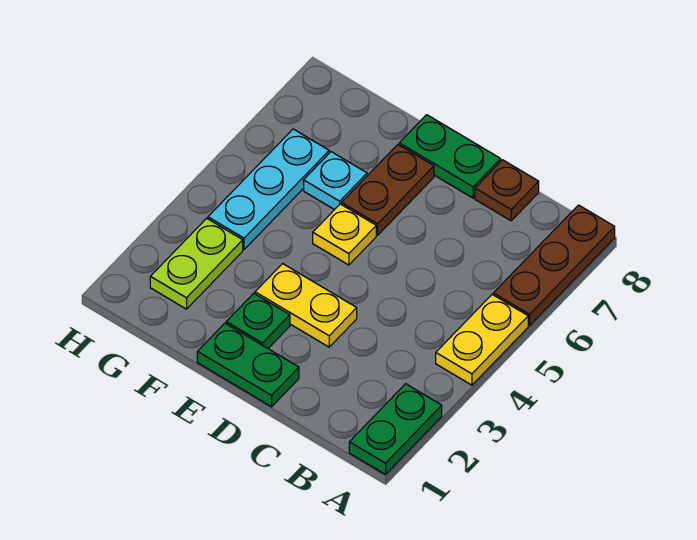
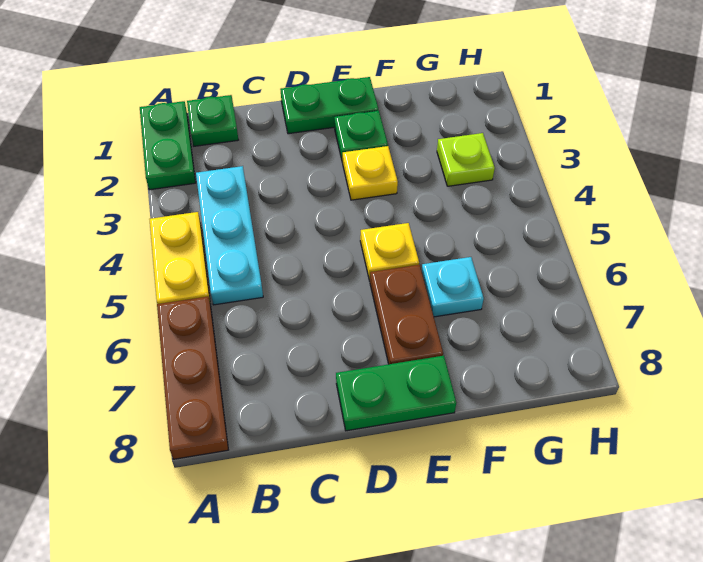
none -> green 1x1 plate [187,95,238,146]
brown 1x1 plate [475,160,539,221] -> none
yellow 1x2 plate [255,264,357,347] -> yellow 1x1 plate [343,146,398,200]
lime 1x2 plate [150,218,243,309] -> lime 1x1 plate [437,133,495,186]
cyan 1x3 plate [208,129,329,249] -> cyan 1x3 plate moved to [196,166,263,305]

